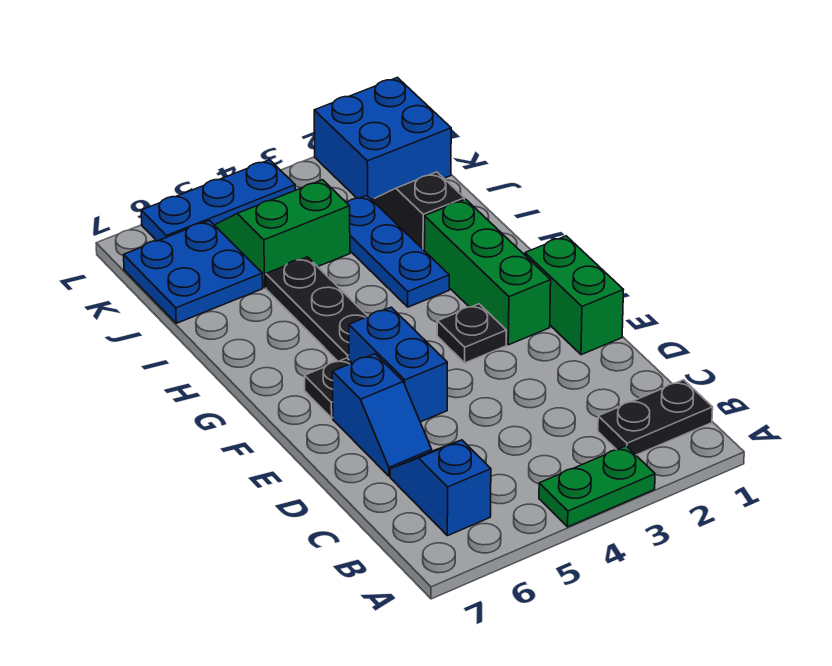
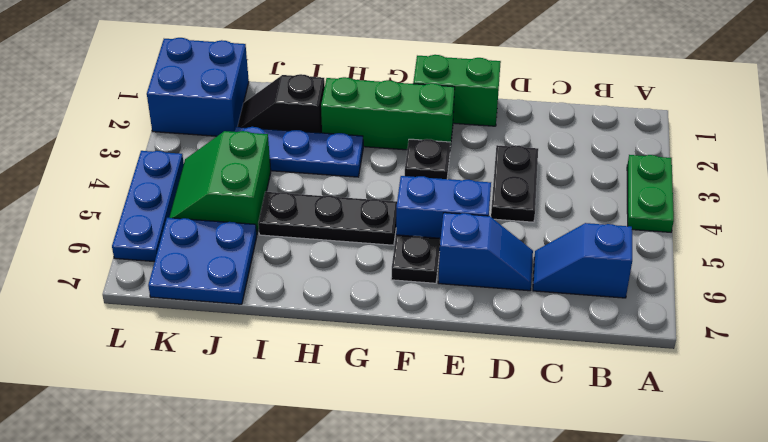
black 1x2 plate [598,380,713,455] -> black 1x2 plate moved to [491,145,538,222]

